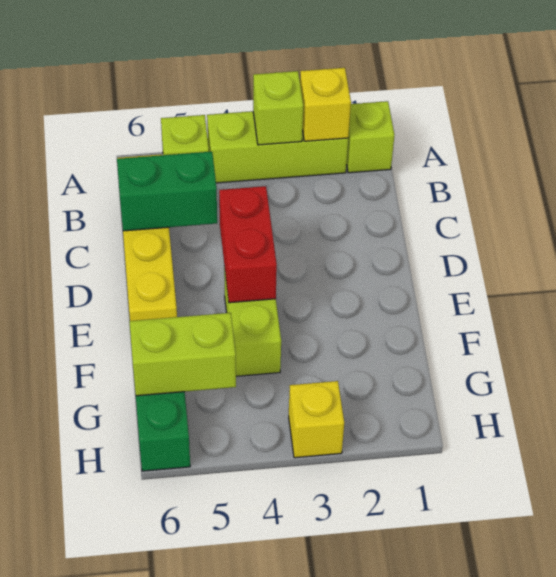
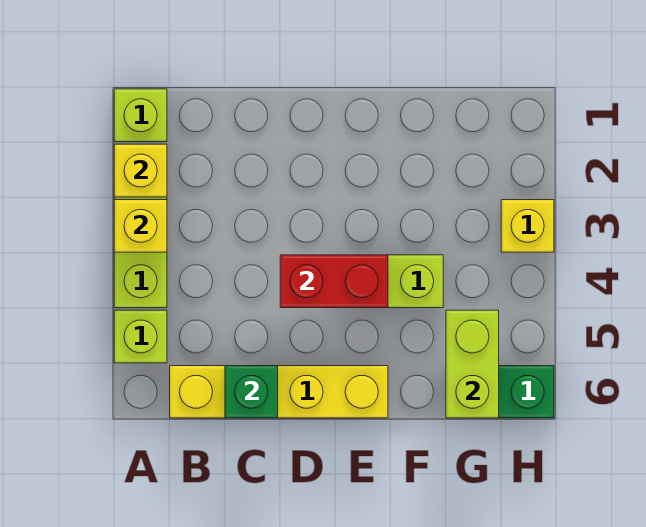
lime 1x1 brick [253,71,303,145] -> yellow 1x1 brick [114,200,167,252]
green 1x2 brick [117,152,217,231] -> green 1x1 brick [225,366,278,418]

